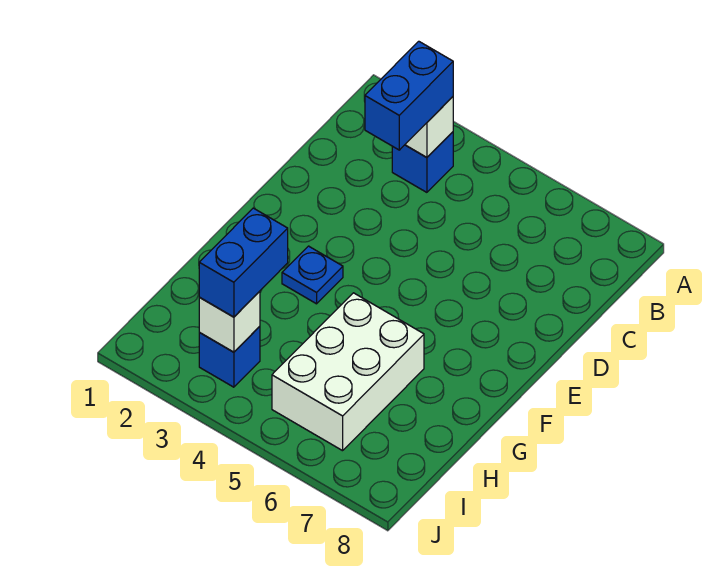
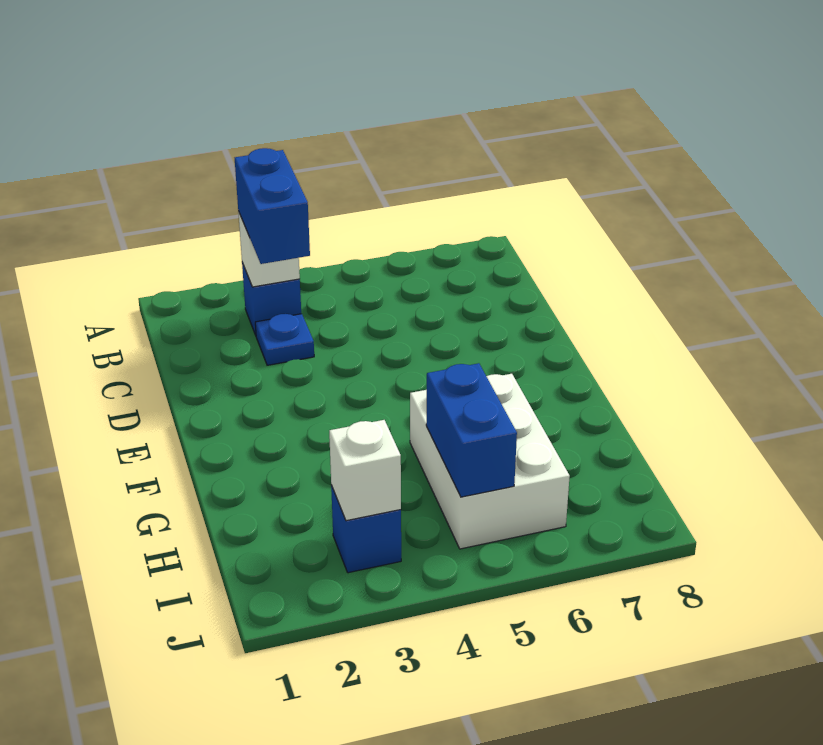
blue 1x1 plate [282,246,343,304] -> blue 1x1 plate moved to [255,314,314,365]
blue 1x2 brick [199,208,288,317] -> blue 1x2 brick moved to [426,363,517,497]

